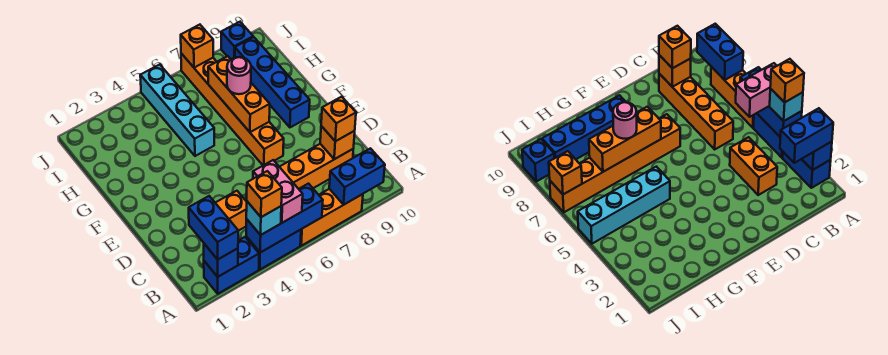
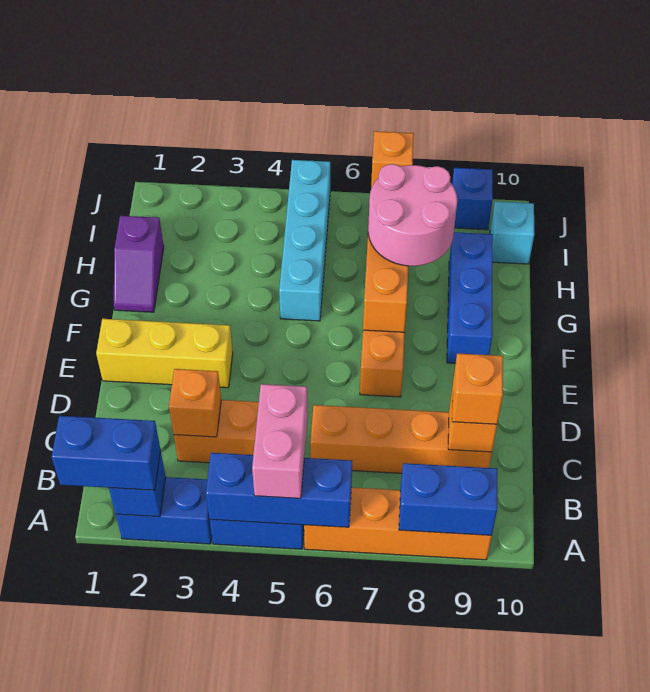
blue 1x2 brick [189,196,238,259] -> blue 1x2 brick turned to [52,416,160,490]
cyan 1x1 brick [246,202,281,235] -> cyan 1x1 brick moved to [490,201,534,264]
orange 1x1 brick [247,171,282,217] -> orange 1x1 brick moved to [169,369,221,437]
orange 1x3 brick [300,189,363,246] -> orange 1x4 brick [304,488,492,560]
none -> yellow 1x3 brick [96,319,233,388]
blue 1x4 brick [235,37,310,127] -> blue 1x3 brick [447,232,493,363]
none -> purple 1x2 slope [114,216,164,312]
pink 1x1 round brick [227,57,251,94] -> pink 2x2 round brick [368,164,457,266]

